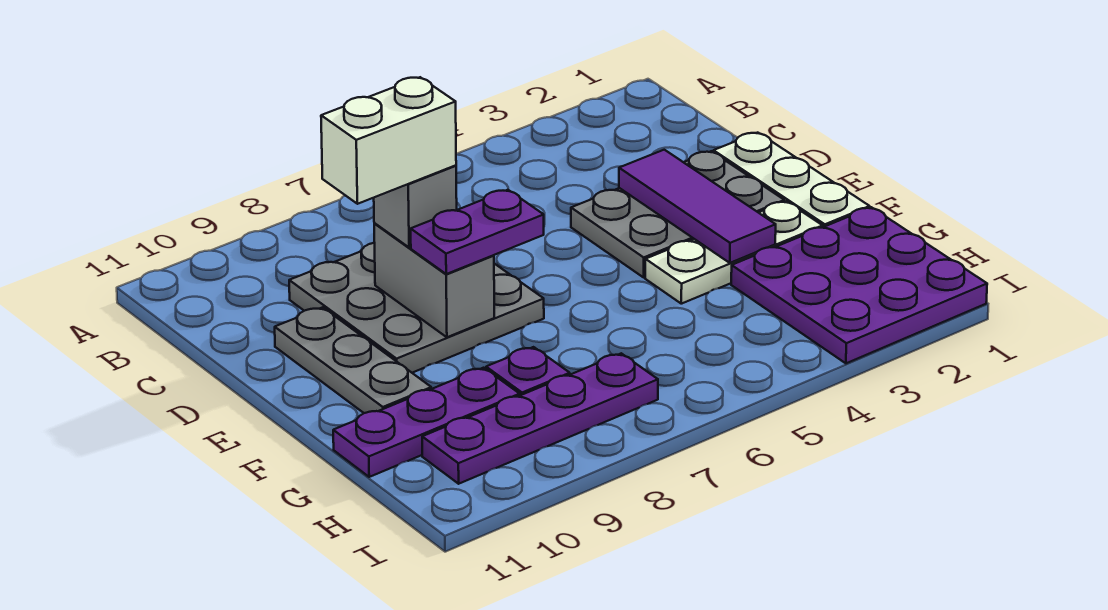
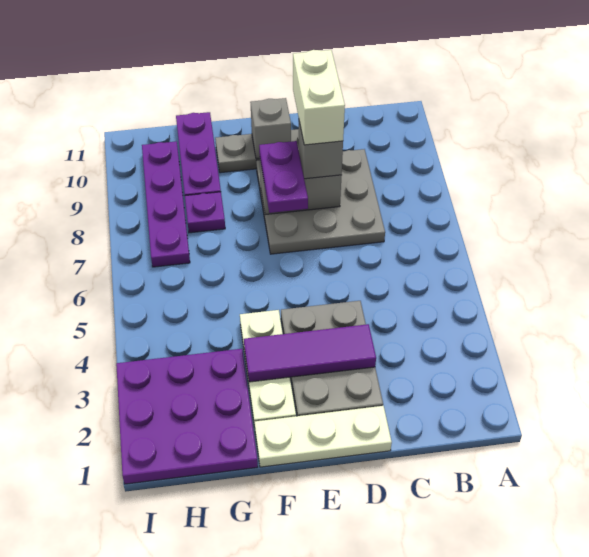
none -> grey 1x1 brick [250,98,291,159]

